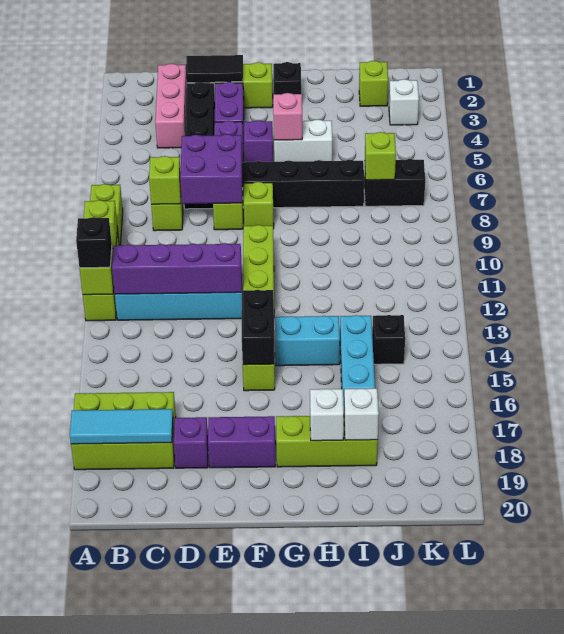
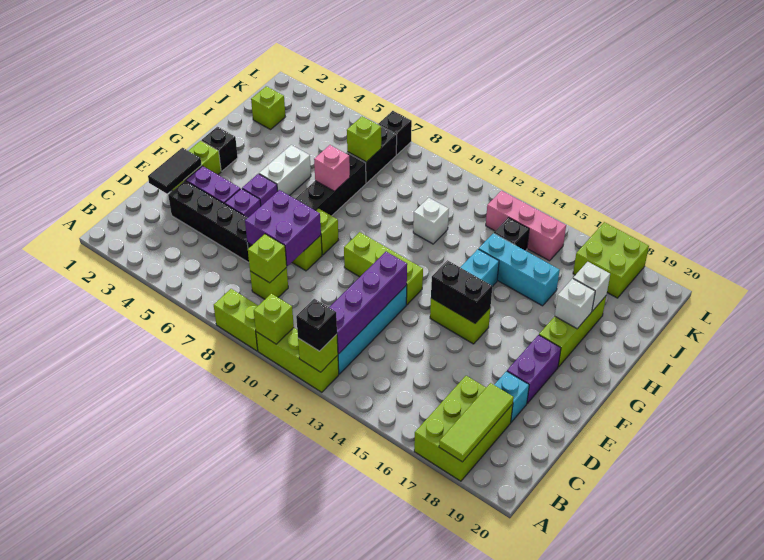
cyan 1x3 tile [70,409,173,444] -> lime 1x3 tile [439,383,514,462]
pink 1x3 brick [155,64,187,148] -> pink 1x3 brick moved to [486,190,566,261]
purple 1x1 brick [174,417,208,468] -> cyan 1x1 brick [494,371,529,422]
pink 1x1 brick [273,93,302,140] -> pink 1x1 brick moved to [314,145,350,191]
white 1x1 brick [389,79,419,125] -> white 1x1 brick moved to [413,198,449,244]
none -> lime 2x2 brick [573,222,649,298]
none -> black 1x1 brick [378,111,412,155]

